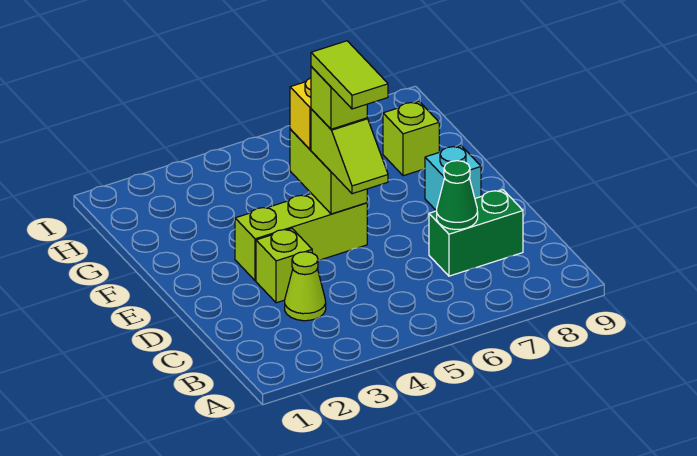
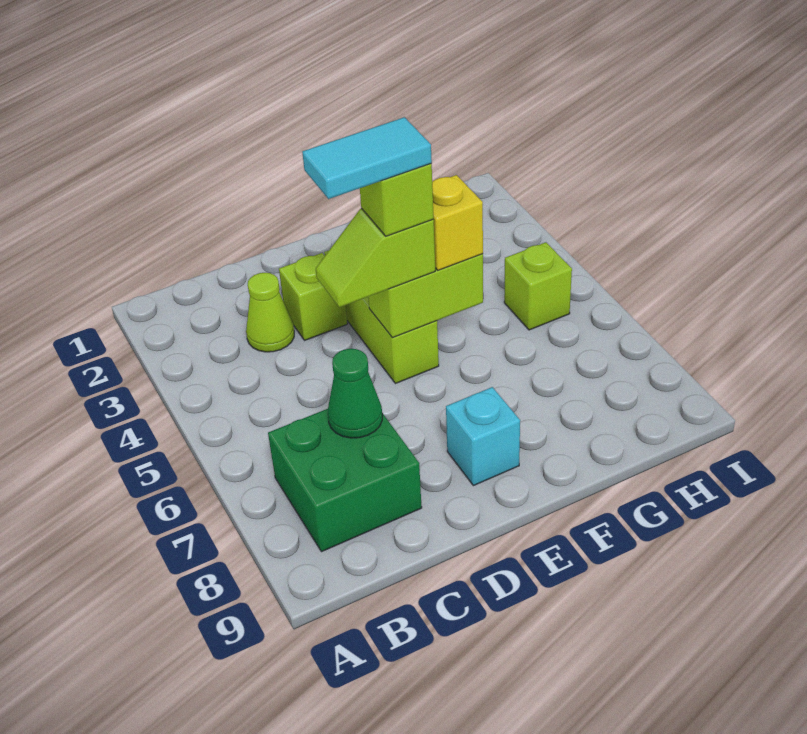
green 1x2 brick [429,190,523,276] -> green 2x2 brick [268,409,422,552]
lime 1x2 tile [311,41,388,109] -> cyan 1x2 tile [302,117,432,199]
lime 1x1 brick [383,102,439,176] -> lime 1x1 brick moved to [504,242,572,330]

